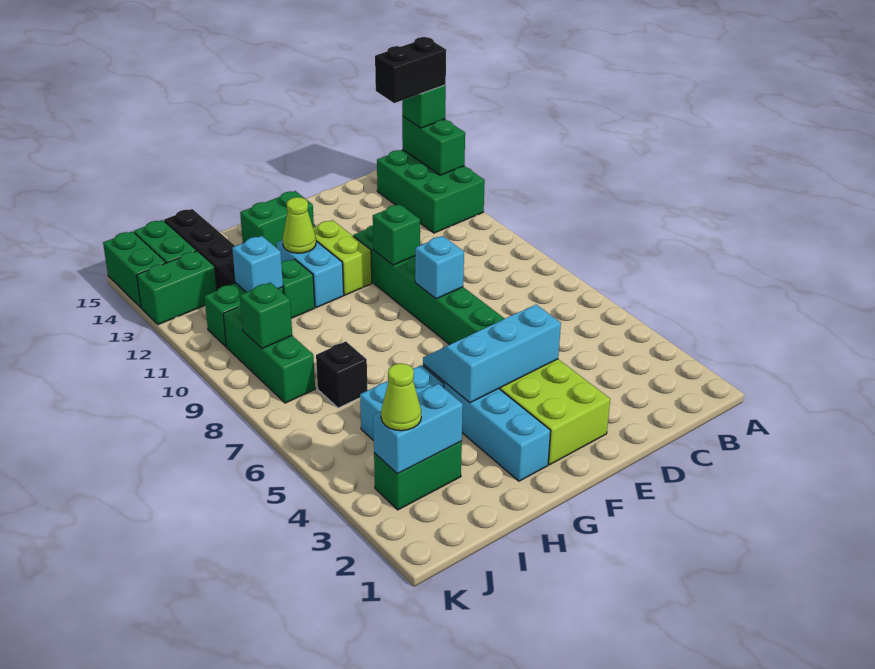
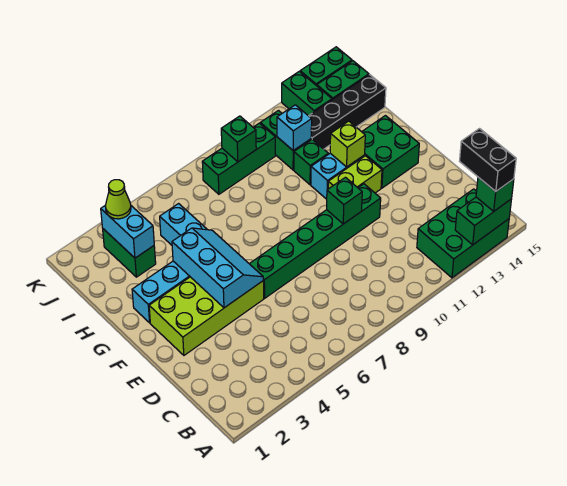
cyan 1x1 brick [415,236,464,299] -> none
green 1x2 brick [240,191,314,248] -> green 2x2 brick [362,116,419,188]
lime 1x1 cone [283,197,316,253] -> lime 1x1 brick [330,121,365,167]
black 1x1 brick [316,341,368,408] -> none

